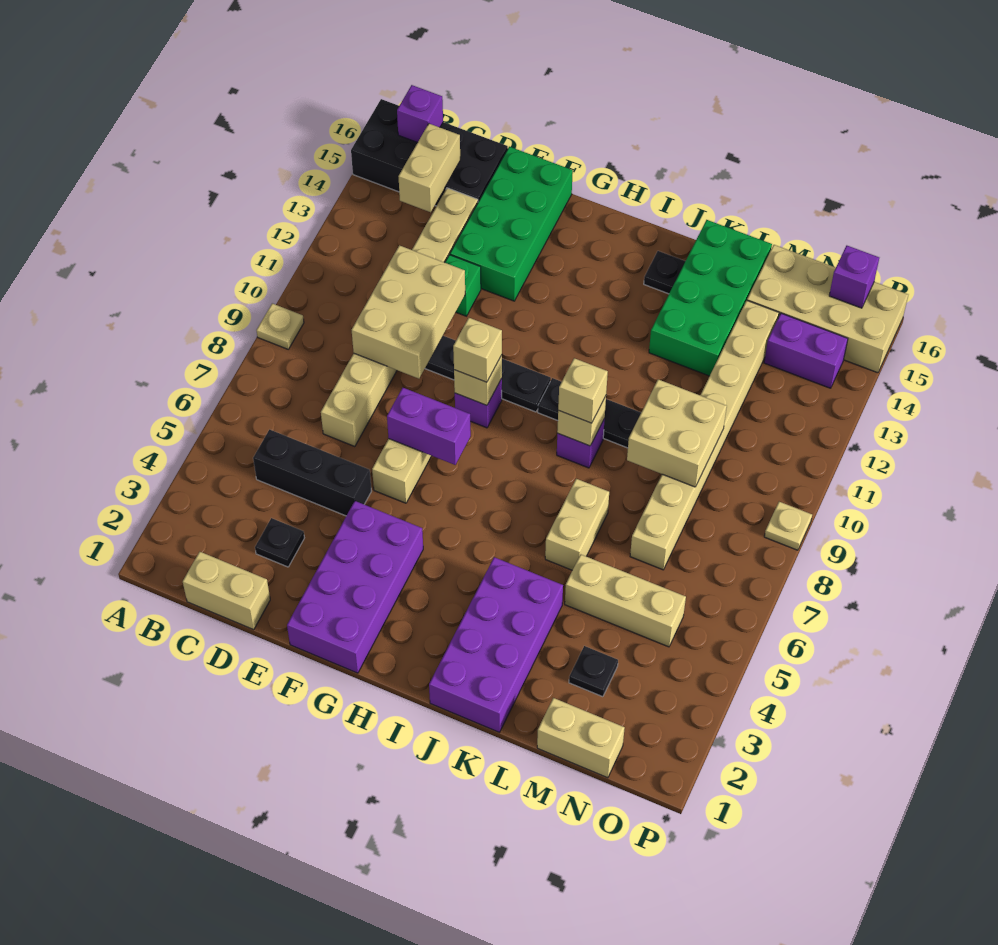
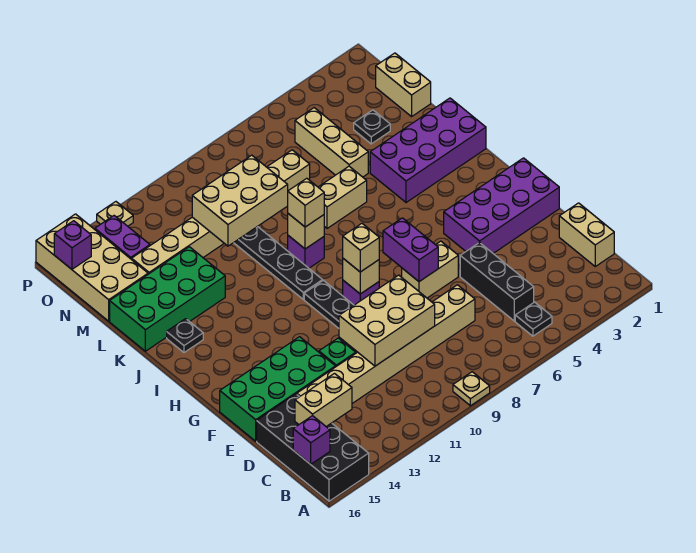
black 1x1 plate [255,518,304,567] -> black 1x1 plate moved to [515,302,552,336]
tan 2x2 brick [627,379,727,487] -> tan 2x3 brick [192,155,288,246]
tan 1x1 plate [764,502,812,550] -> tan 1x1 plate moved to [97,202,133,226]

